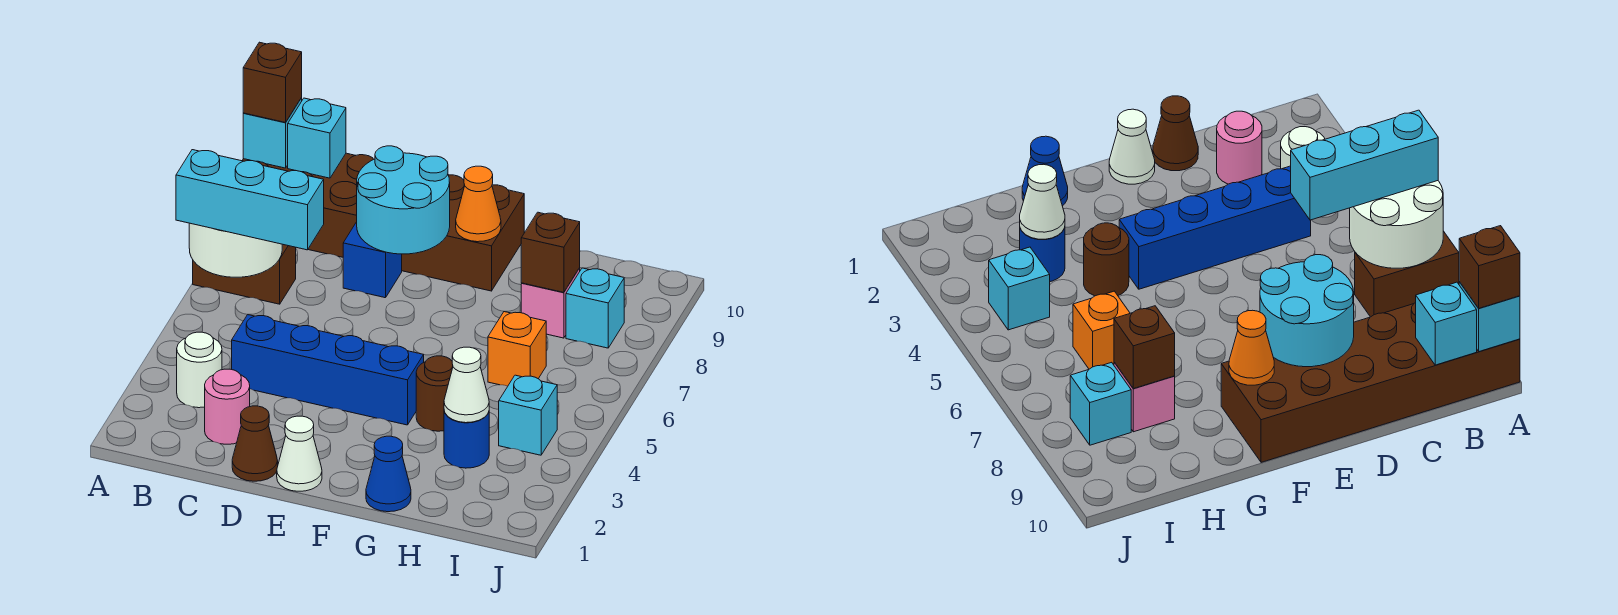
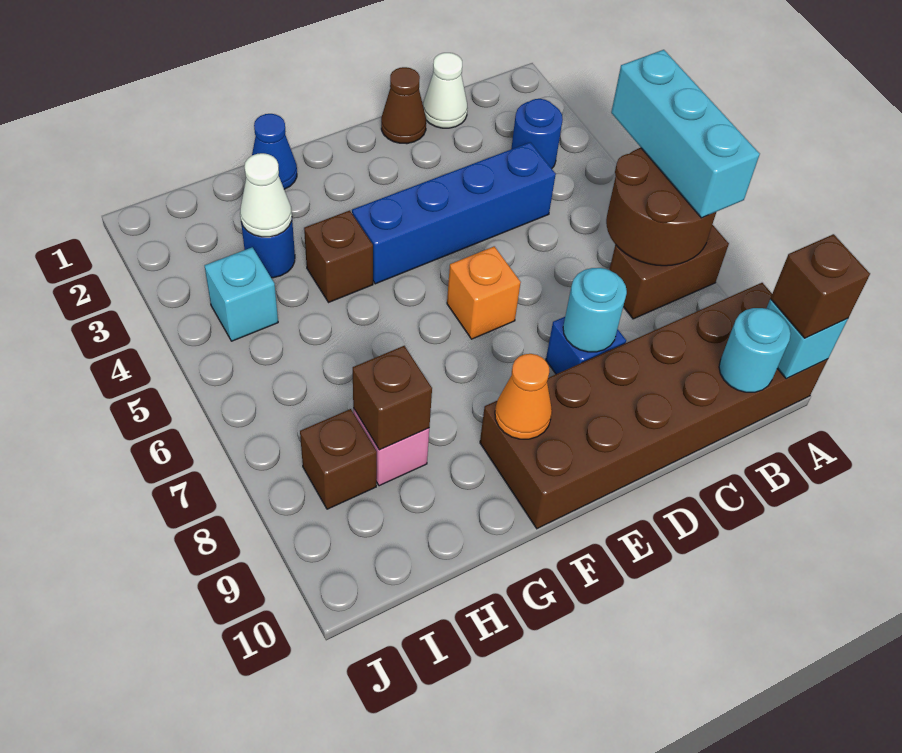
white 2x2 round brick [189,223,282,277] -> brown 2x2 round brick [606,148,716,266]
cyan 1x3 brick [176,150,324,250] -> cyan 1x3 brick turned to [611,50,760,218]
white 1x1 round brick [177,332,222,408] -> blue 1x1 round brick [511,99,563,169]
cyan 1x1 brick [288,98,346,178] -> cyan 1x1 round brick [719,308,791,392]
pink 1x1 round brick [205,369,250,444] -> none
cyan 2x2 round brick [357,146,450,254] -> cyan 1x1 round brick [563,268,627,352]
white 1x1 cone [277,416,322,491] -> white 1x1 cone moved to [423,53,467,128]
brown 1x1 round brick [416,356,453,431] -> brown 1x1 brick [304,210,373,303]
orange 1x1 brick [488,312,546,386] -> orange 1x1 brick moved to [447,246,521,339]
cyan 1x1 brick [566,268,624,348] -> brown 1x1 brick [300,409,377,509]

